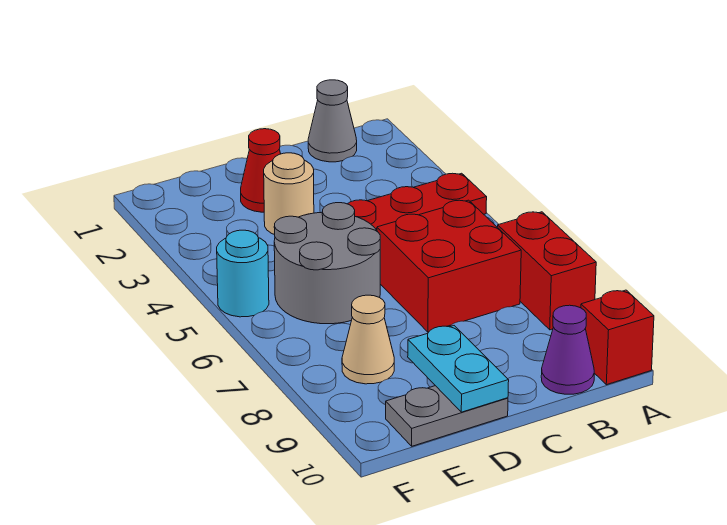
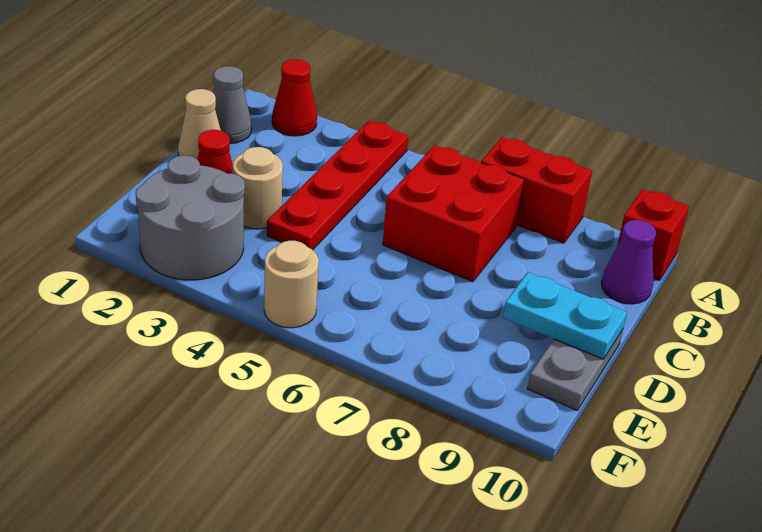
none -> red 1x1 cone [272,59,317,136]
grey 2x2 round brick [274,203,380,324] -> grey 2x2 round brick moved to [136,155,245,280]
tan 1x1 cone [342,295,394,384] -> tan 1x1 cone moved to [178,89,221,159]
cyan 1x1 round brick [217,230,269,317] -> tan 1x1 round brick [264,241,319,328]

